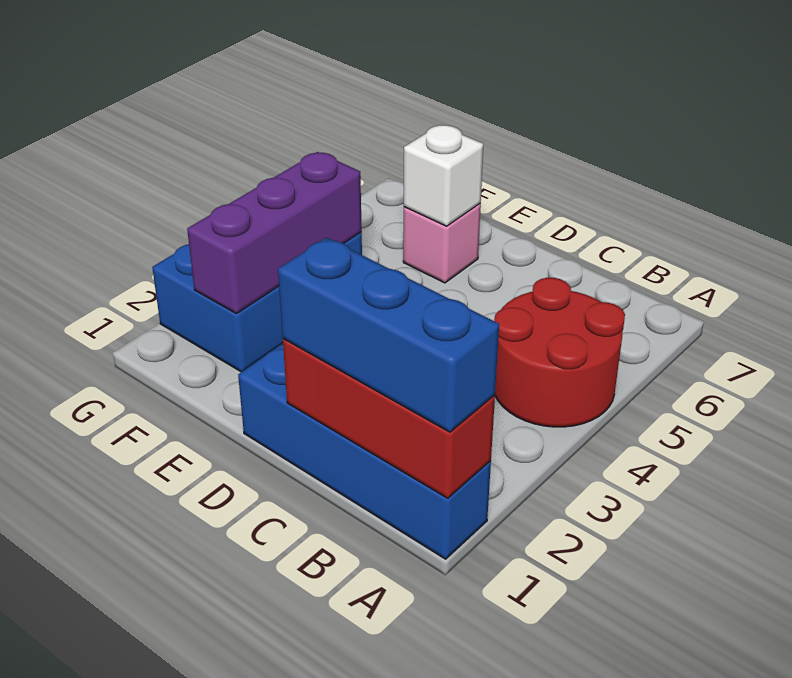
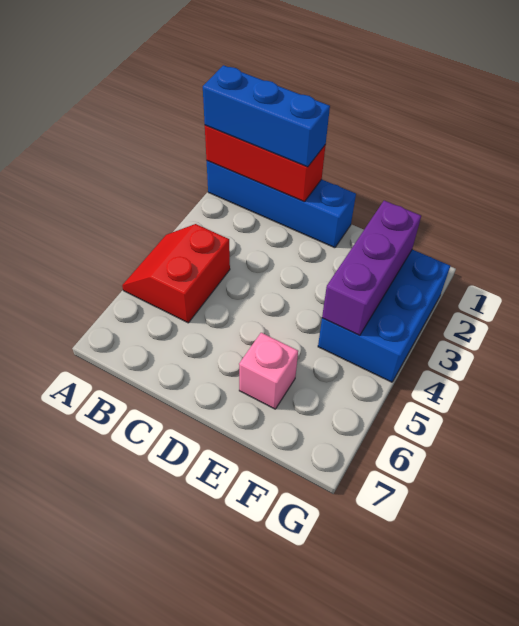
red 2x2 round brick [494,278,625,427] -> red 2x2 slope [122,224,230,323]
white 1x1 brick [404,125,483,226] -> none

